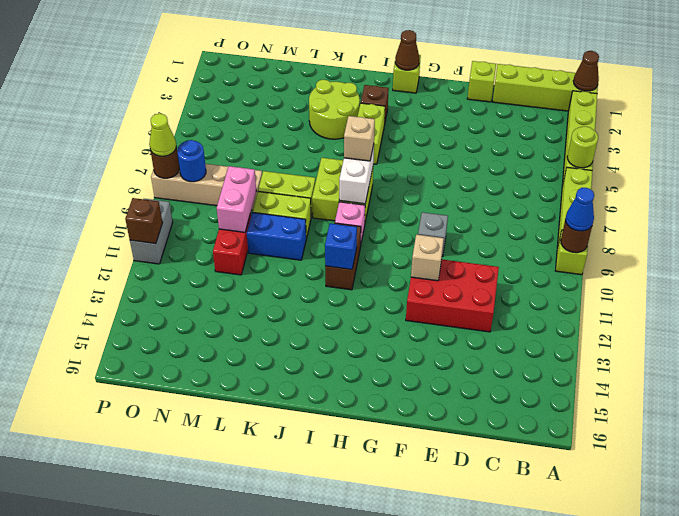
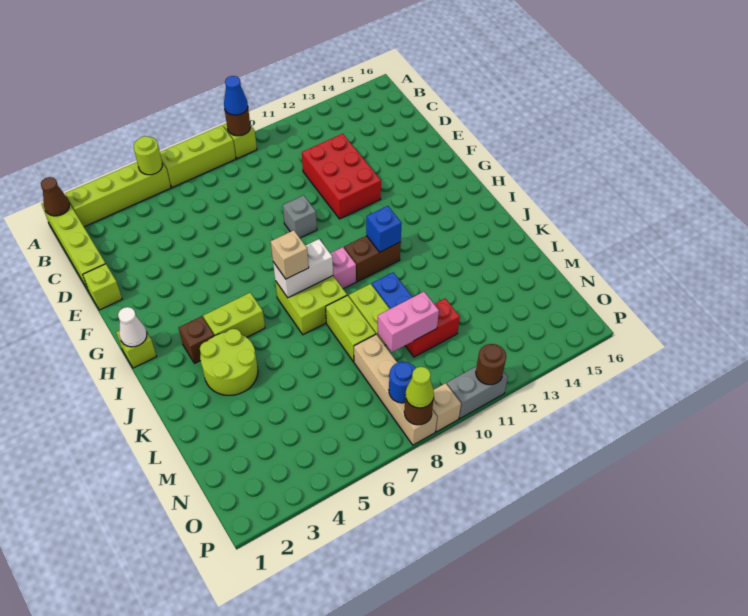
tan 1x1 brick [411,235,444,281] -> tan 1x1 brick moved to [432,383,461,432]
brown 1x1 cone [395,30,419,70] -> white 1x1 cone [118,307,147,347]
brown 1x1 brick [125,198,163,244] -> brown 1x1 round brick [476,344,506,385]

